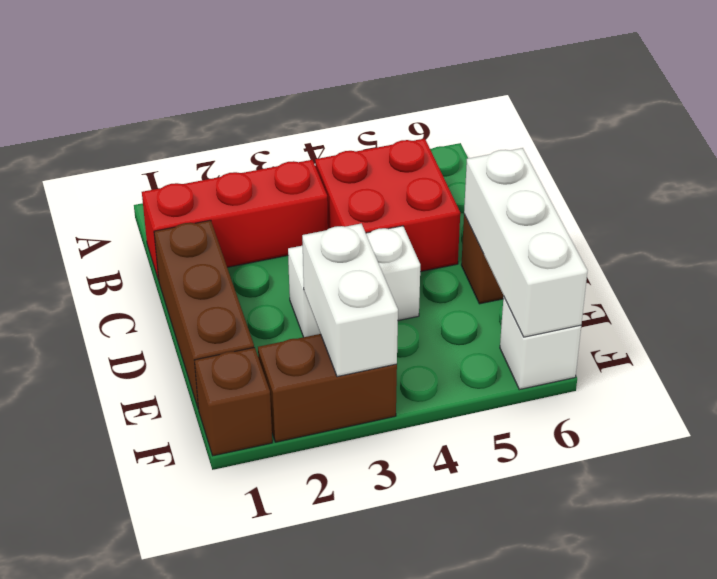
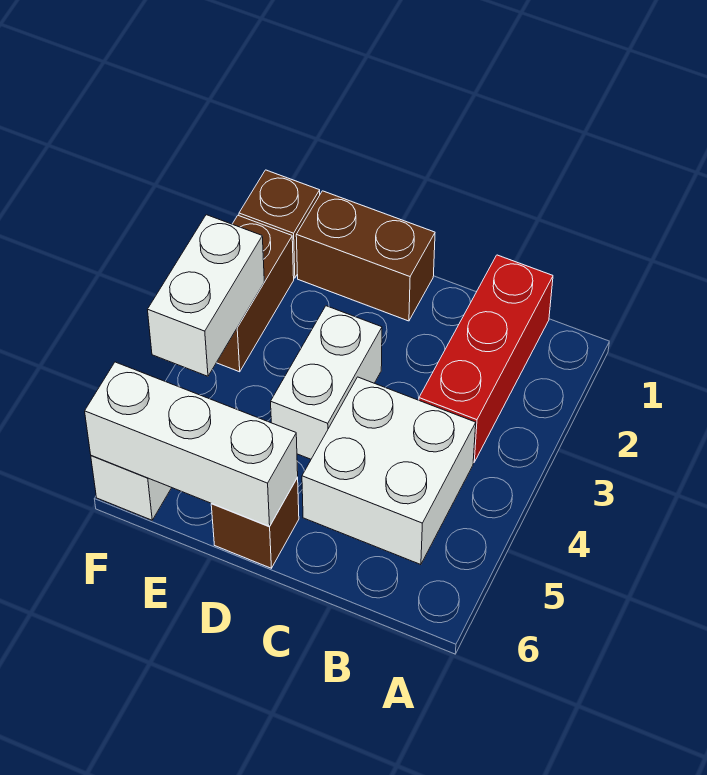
red 2x2 brick [315,139,460,272] -> white 2x2 brick [302,377,476,565]
brown 1x3 brick [154,220,254,409] -> brown 1x2 brick [296,191,435,321]
white 1x2 brick [302,224,398,377] -> white 1x2 brick turned to [148,215,264,376]

